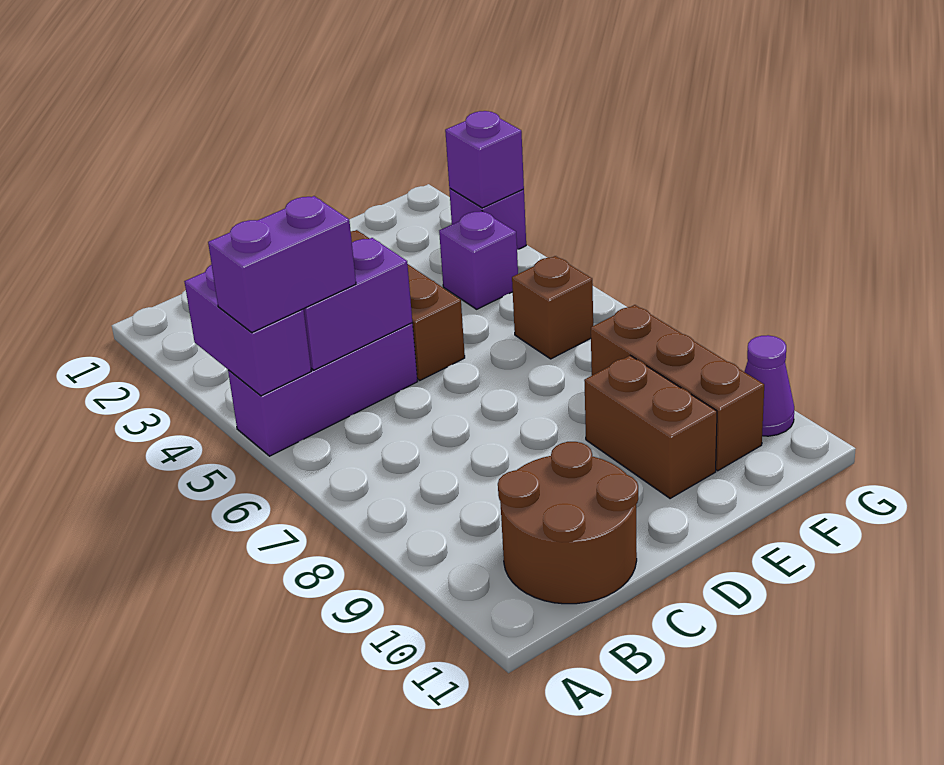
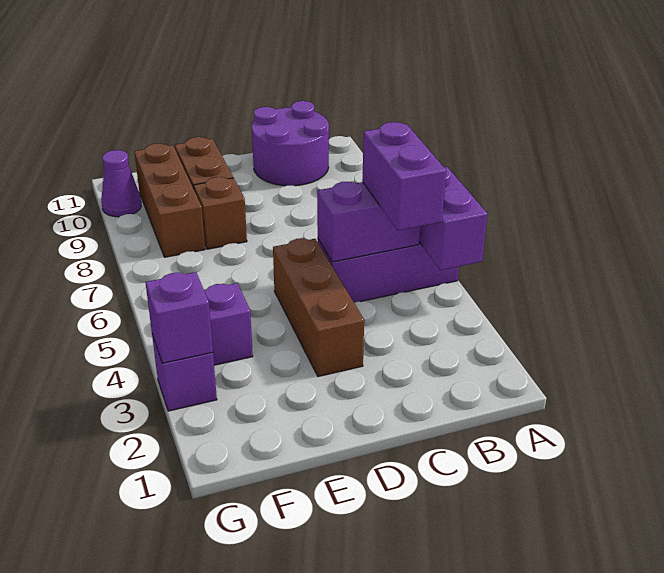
purple 1x2 brick [208,196,356,332] -> purple 1x2 brick turned to [362,122,446,230]
brown 2x2 round brick [498,442,638,604] -> purple 2x2 round brick [252,101,329,186]
brown 1x1 brick [512,256,593,359] -> brown 1x1 brick moved to [194,177,247,249]

